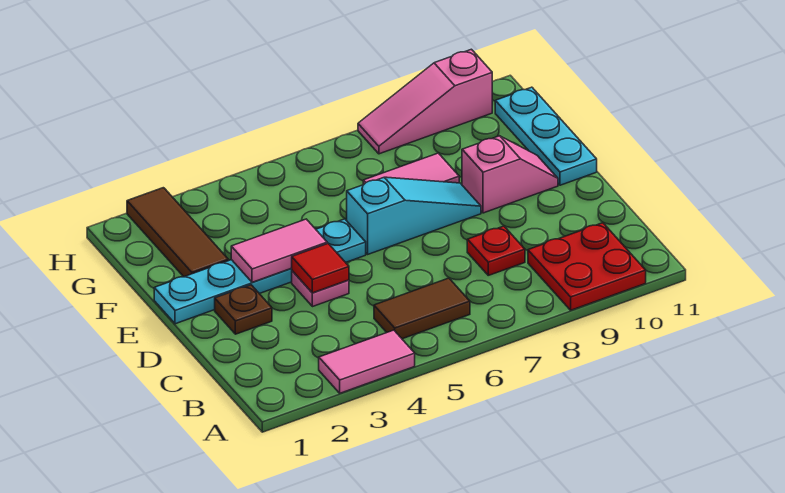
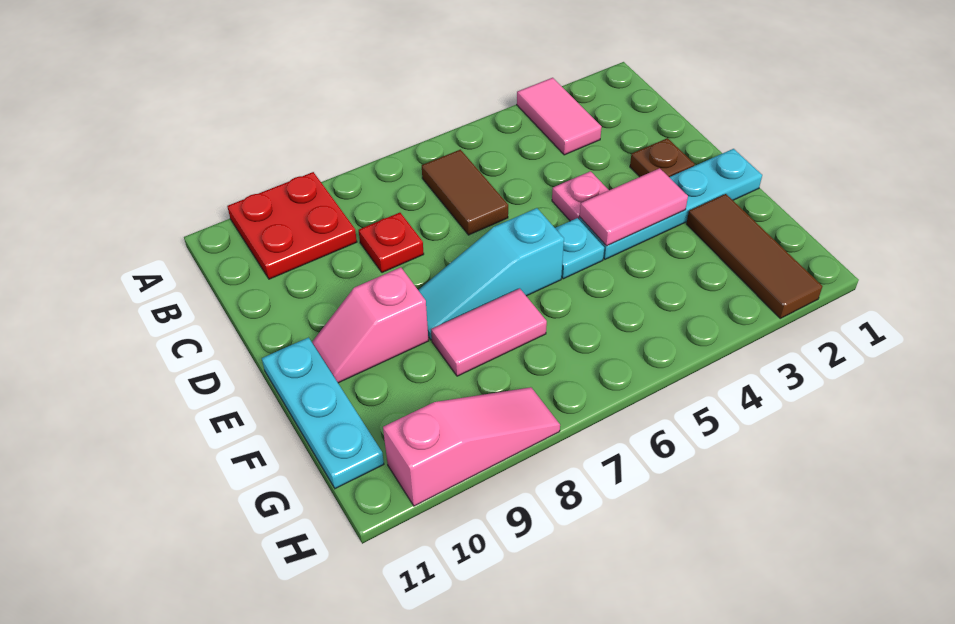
pink 1x2 tile [319,330,415,393] -> pink 1x2 tile turned to [517,78,601,155]
brown 1x2 tile [374,278,470,339] -> brown 1x2 tile turned to [422,150,508,235]
red 1x1 tile [292,243,349,293] -> none

